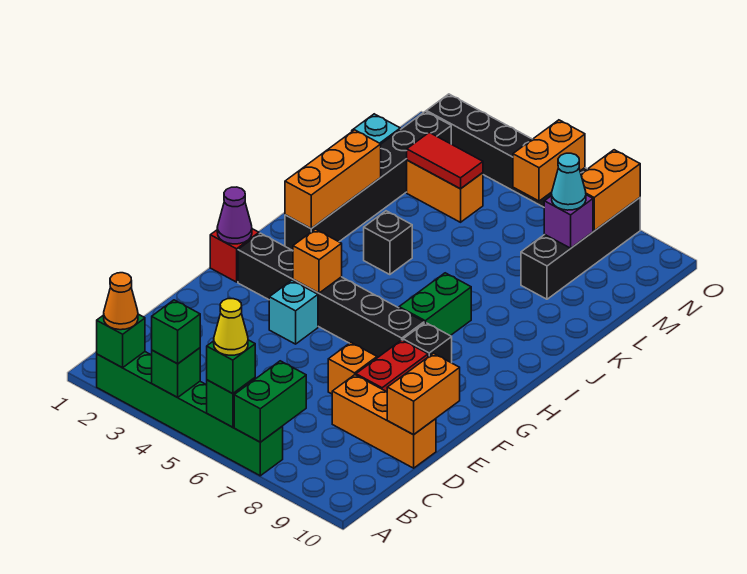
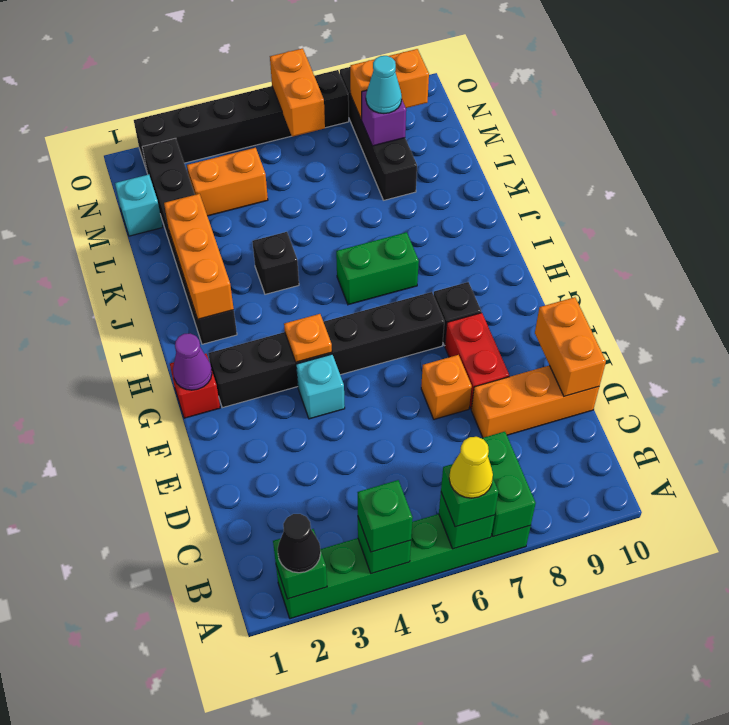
orange 1x1 cone [104,273,138,330] -> black 1x1 cone [278,514,321,573]
orange 1x1 brick [293,229,342,293] -> orange 1x1 plate [284,314,332,362]
green 1x2 brick [399,273,471,336] -> green 1x2 brick turned to [336,232,419,305]
red 1x2 tile [407,133,483,189] -> none
orange 1x2 brick [581,150,640,231] -> orange 1x2 brick turned to [350,49,429,119]

